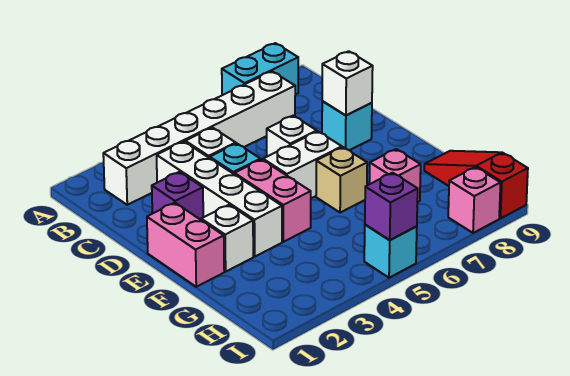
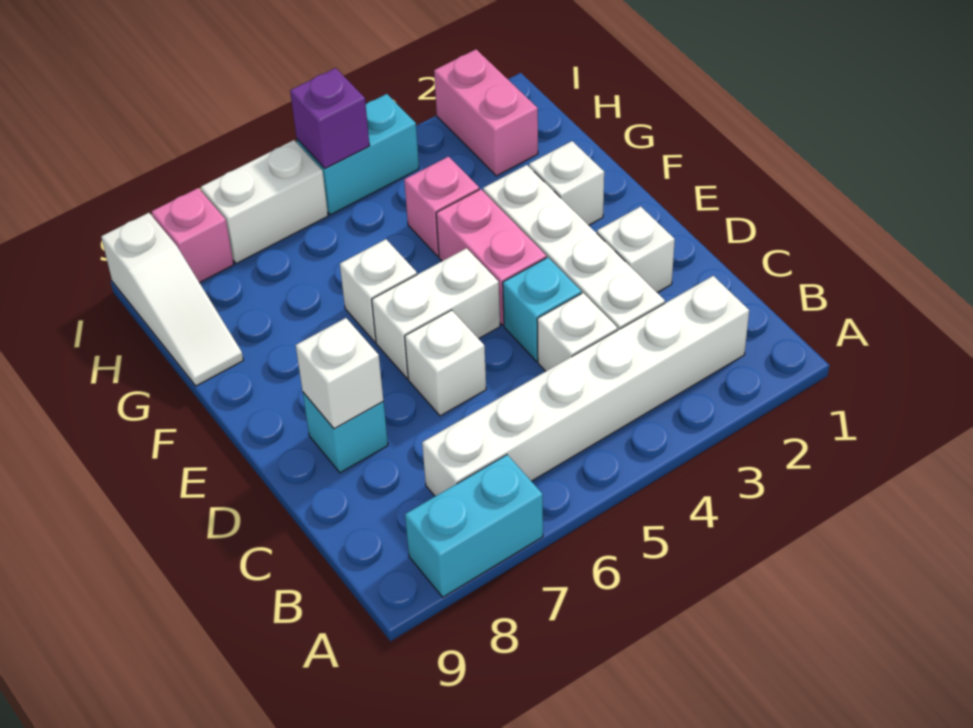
purple 1x1 brick [152,172,203,220] -> white 1x1 brick [597,206,675,292]
pink 1x2 brick [147,203,224,287] -> pink 1x2 brick moved to [434,49,538,176]
tan 1x1 brick [316,147,367,213] -> white 1x1 brick [340,239,417,342]
pink 1x1 brick [369,149,421,202] -> pink 1x1 brick moved to [404,156,479,256]
red 1x3 slope [424,151,528,218] -> white 1x3 slope [101,213,243,386]
cyan 1x1 brick [364,225,417,278] -> cyan 1x2 brick [297,94,419,215]
none -> white 1x2 brick [201,140,328,264]

